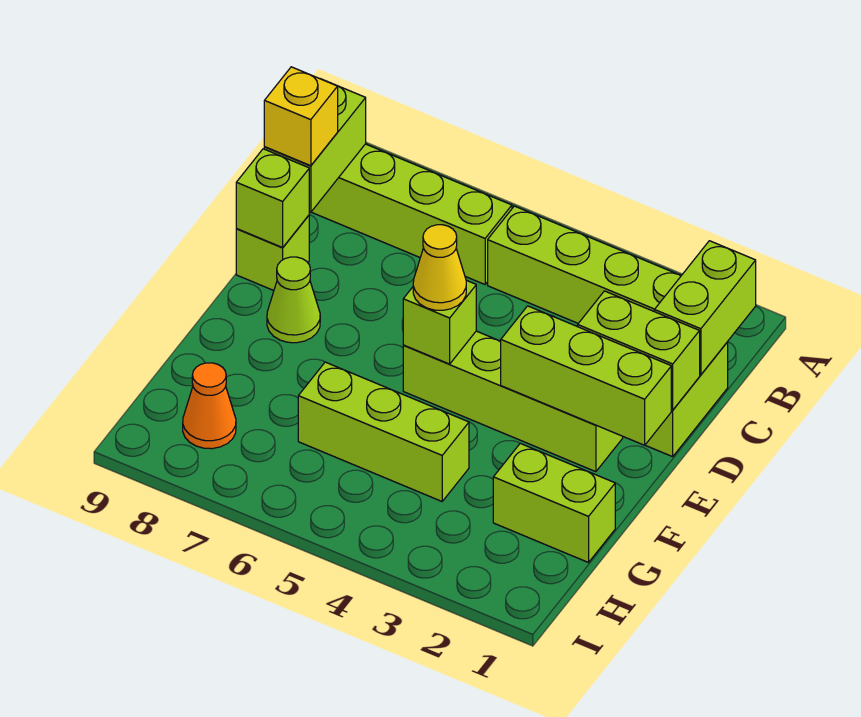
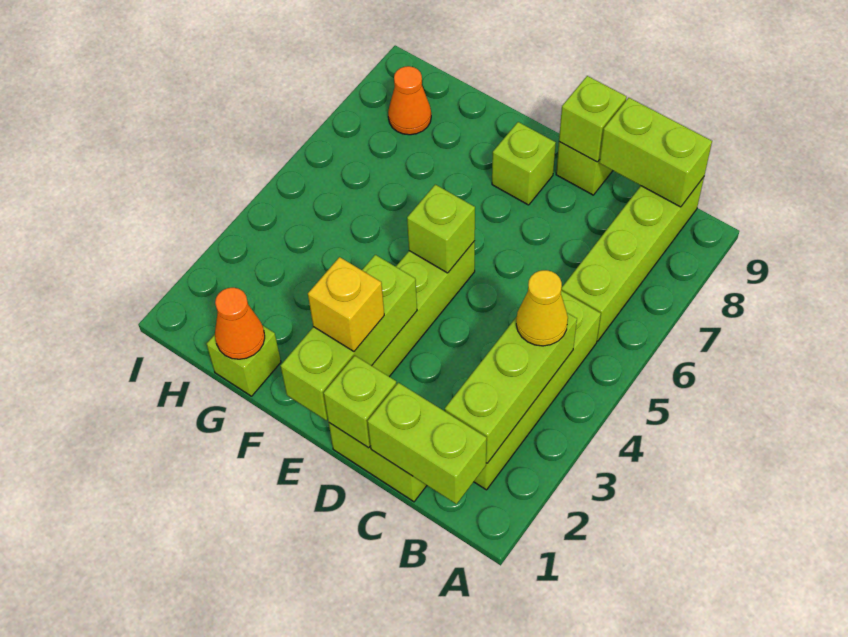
yellow 1x1 brick [264,67,338,166] -> yellow 1x1 brick moved to [308,257,384,351]
lime 1x2 brick [578,291,700,410] -> lime 1x1 brick [324,356,397,448]
yellow 1x1 cone [413,225,466,310] -> yellow 1x1 cone moved to [516,270,568,346]
lime 1x1 cone [267,257,320,343] -> lime 1x1 brick [492,122,556,205]
lime 1x2 brick [493,443,615,562] -> lime 1x1 brick [207,326,281,396]
none -> orange 1x1 cone [215,288,265,359]
lime 1x3 brick [298,362,469,501] -> lime 1x3 brick moved to [445,313,577,463]

